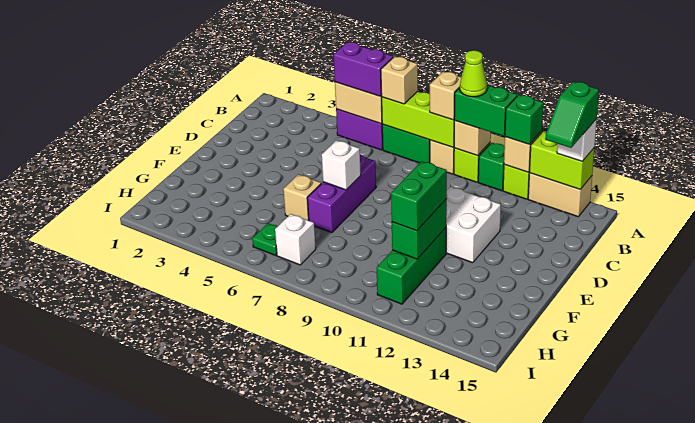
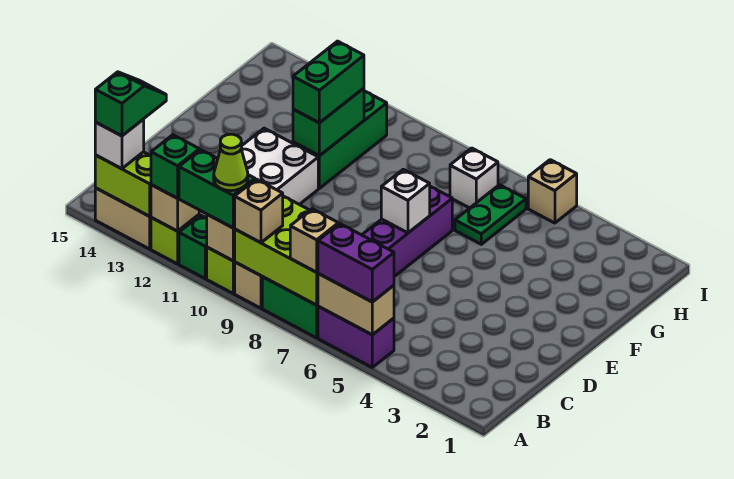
lime 1x3 brick [382,91,455,147] -> lime 2x3 brick [235,196,318,305]
tan 1x1 brick [283,174,321,220] -> tan 1x1 brick moved to [528,160,577,223]
green 1x1 plate [252,223,278,256] -> green 1x2 plate [455,185,526,244]

